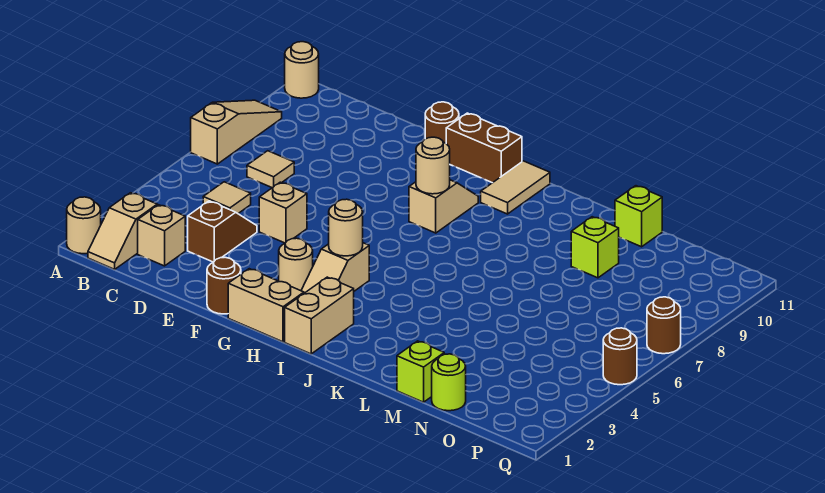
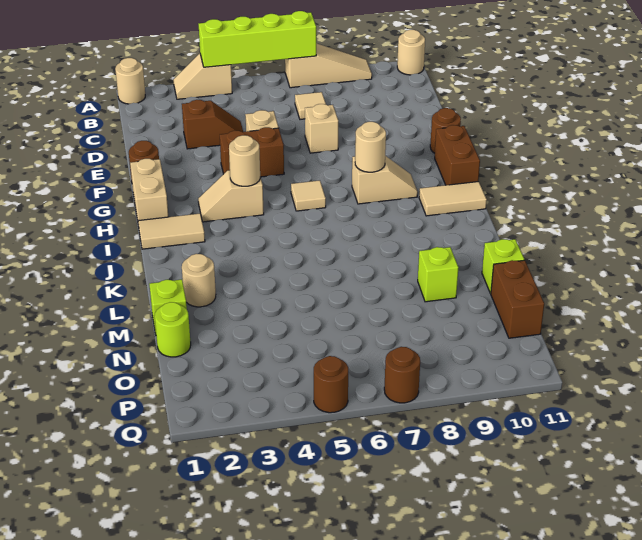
none -> lime 1x4 brick [199,11,316,67]
tan 1x2 slope [88,193,157,269] -> tan 1x2 slope moved to [173,53,232,99]
tan 1x1 brick [138,205,185,266] -> tan 1x1 brick moved to [305,104,338,153]
tan 1x1 tile [203,182,251,213] -> tan 1x1 tile moved to [291,180,326,211]
none -> brown 1x2 brick [220,127,284,177]
tan 1x1 round brick [279,238,313,291] -> tan 1x1 round brick moved to [182,254,216,307]
tan 1x2 brick [285,277,354,354] -> tan 1x2 tile [138,214,205,249]
none -> brown 1x2 brick [491,260,544,338]

